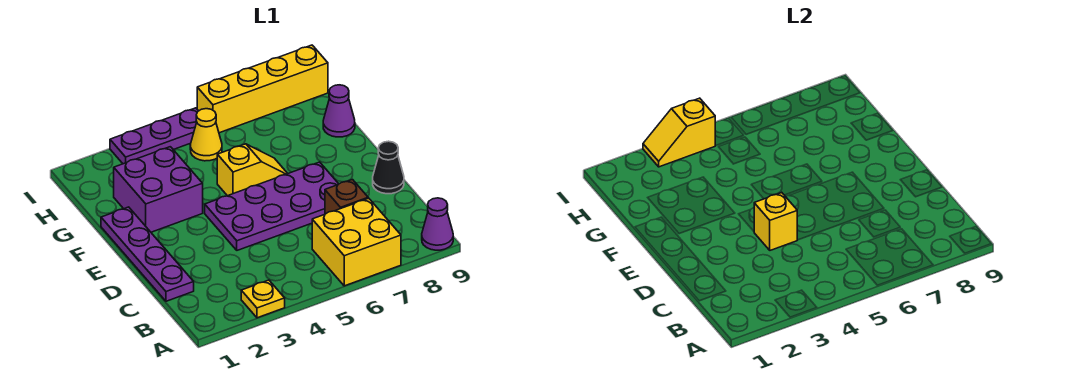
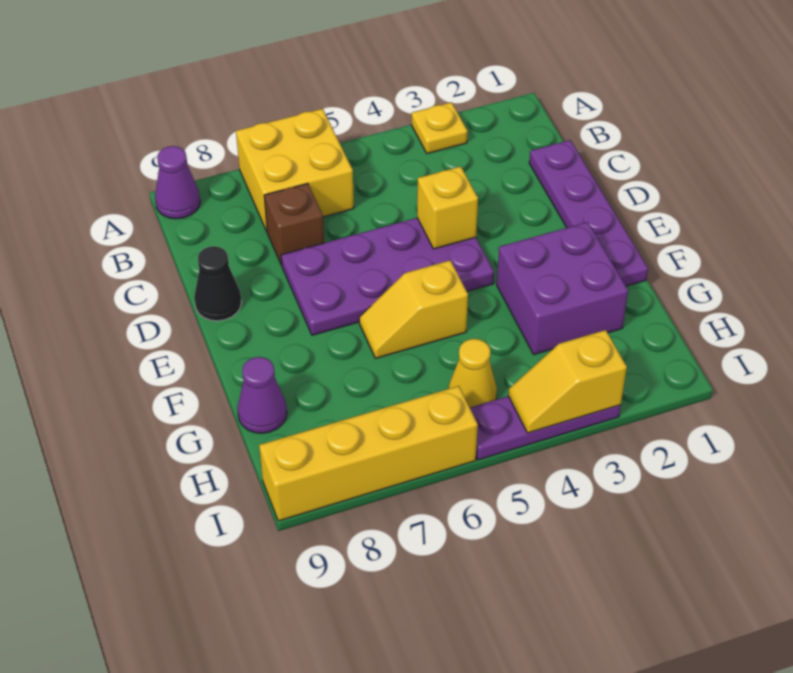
yellow 1x2 slope [643,98,715,167] -> yellow 1x2 slope turned to [508,330,627,433]

